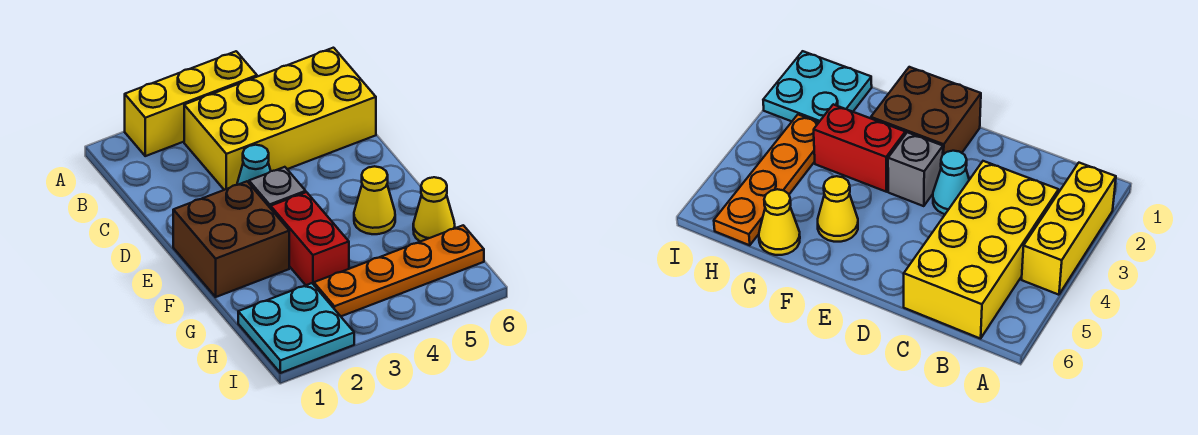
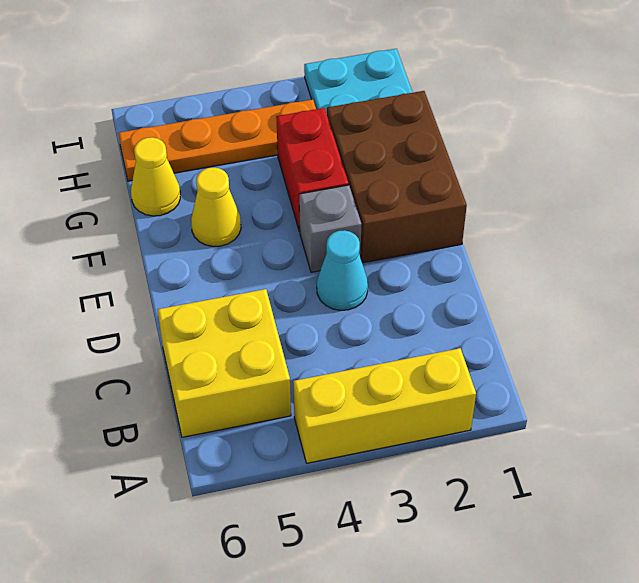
yellow 2x4 brick [184,48,376,190] -> yellow 2x2 brick [158,289,291,437]
brown 2x2 brick [173,181,289,297] -> brown 2x3 brick [327,91,467,263]

